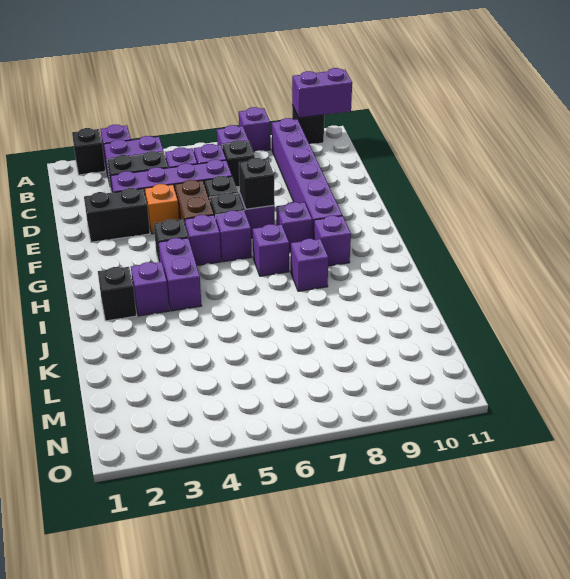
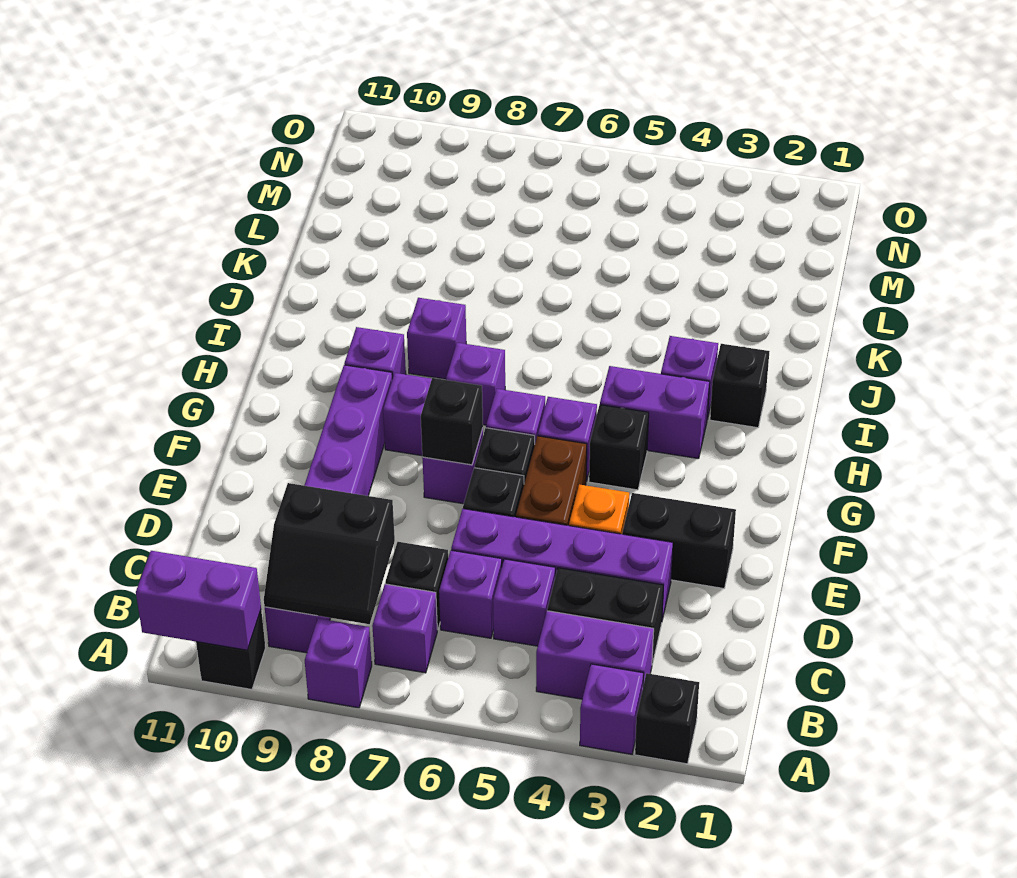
none -> black 2x2 slope [264,483,395,624]
purple 1x2 brick [158,238,201,311] -> purple 1x2 brick turned to [600,366,710,459]

